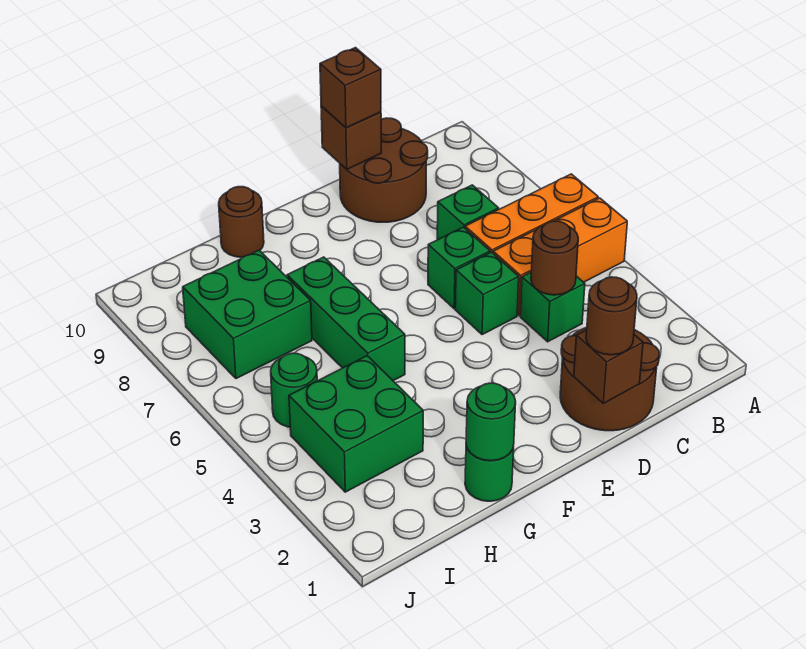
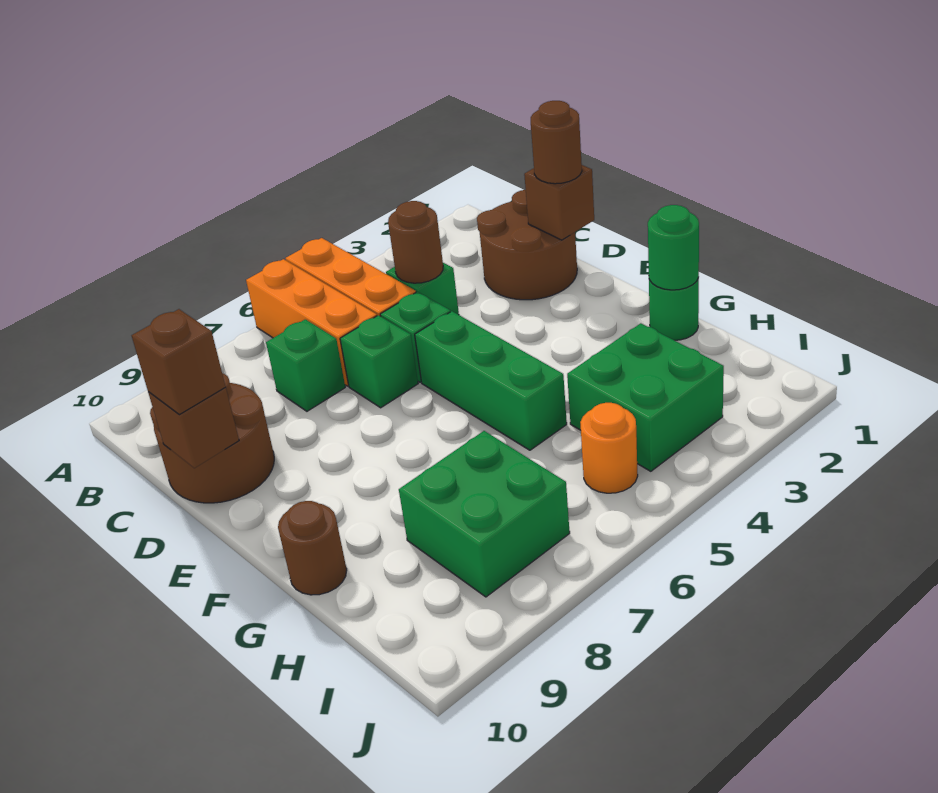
green 1x3 brick [287,257,405,381] -> green 1x3 brick turned to [415,311,567,450]
green 1x1 round brick [271,353,317,427] -> orange 1x1 round brick [580,403,638,493]

